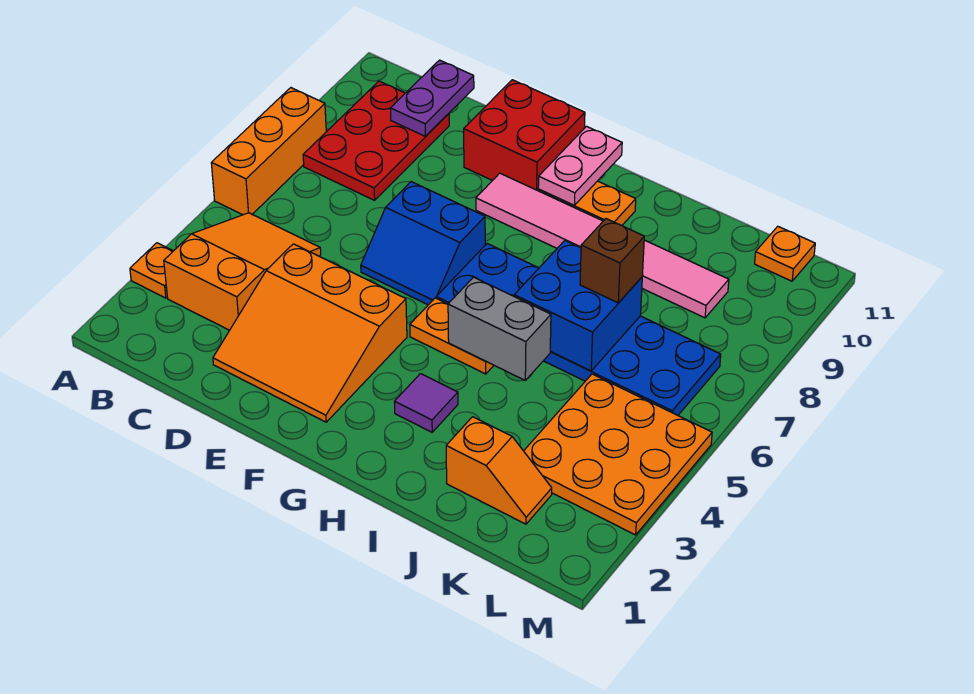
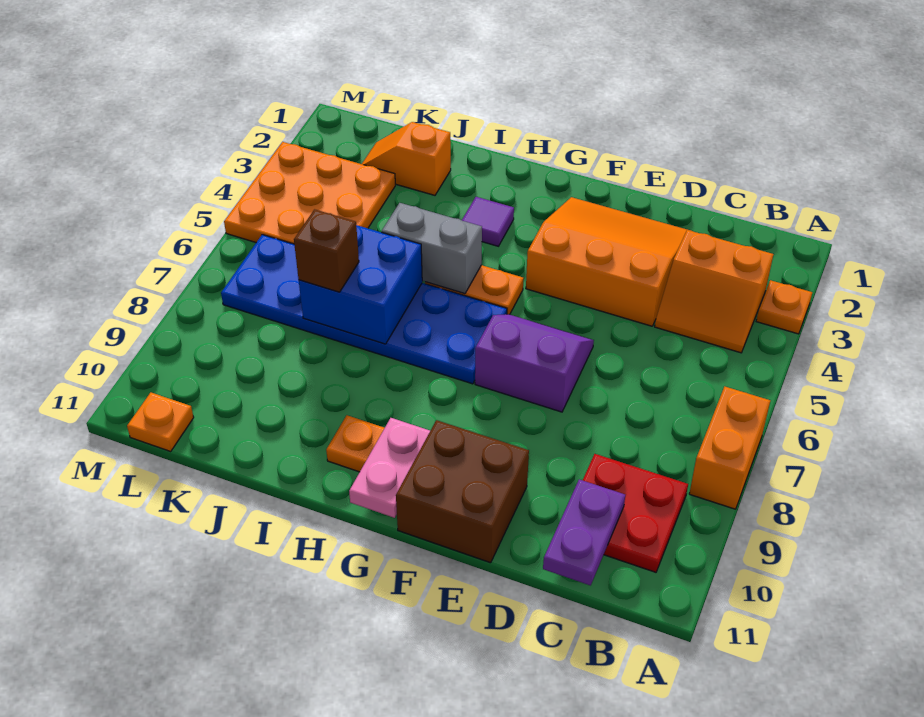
orange 1x3 brick [211,88,326,215] -> orange 1x2 brick [689,386,770,509]
orange 2x3 slope [164,213,321,330] -> orange 2x2 slope [655,230,773,353]
red 2x3 plate [303,81,449,200] -> red 2x2 plate [583,454,688,572]
blue 2x2 slope [361,182,485,305] -> purple 2x2 slope [475,314,594,412]
red 2x2 brick [464,80,585,191] -> brown 2x2 brick [396,420,529,563]
pink 1x6 tile [476,173,729,318] -> none

